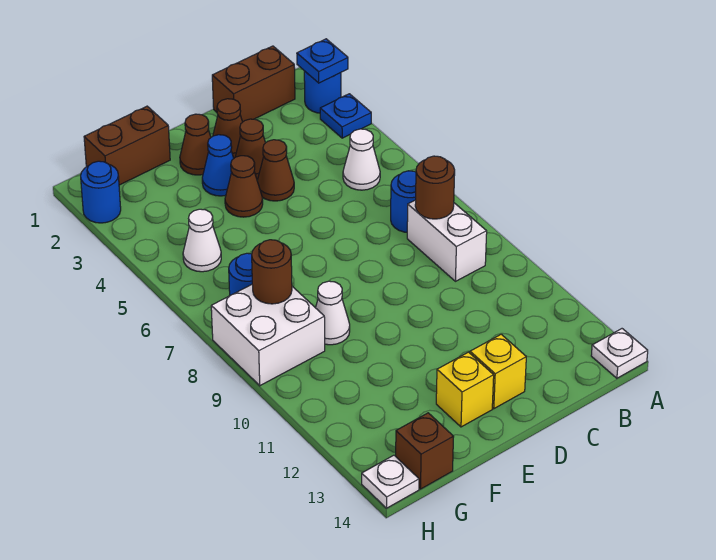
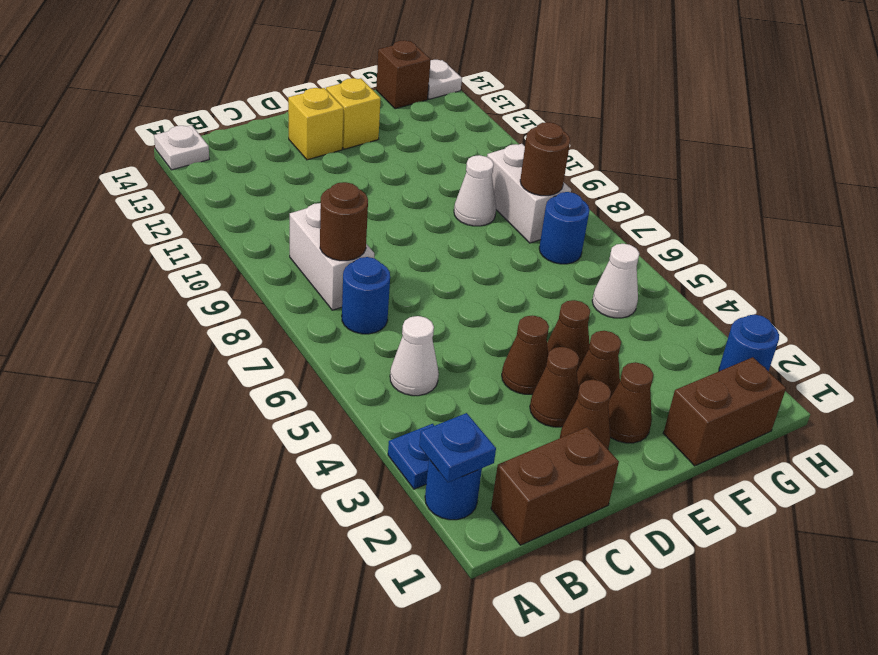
blue 1x1 cone [202,135,234,196] -> brown 1x1 cone [577,331,621,398]
white 2x2 brick [211,285,325,386] -> white 1x2 brick [487,144,571,243]

